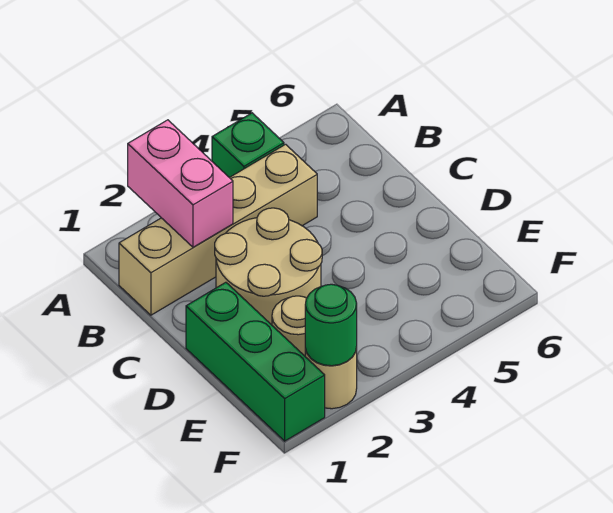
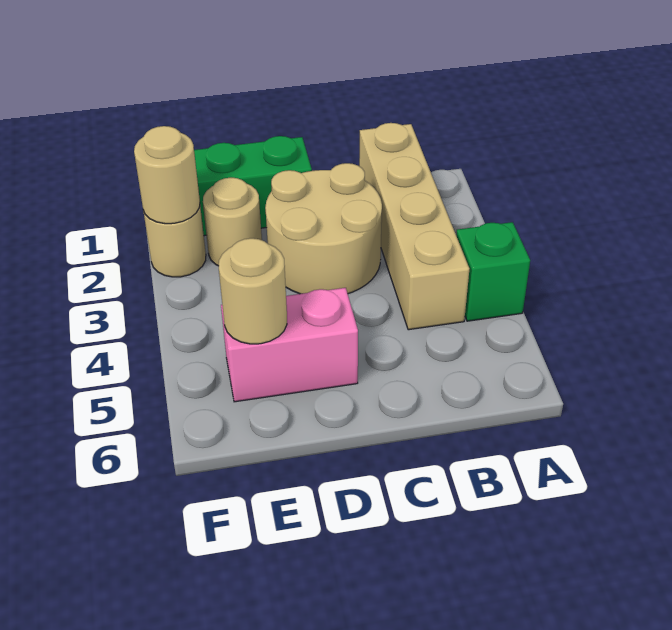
pink 1x2 brick [128,120,233,247] -> pink 1x2 brick moved to [221,288,358,402]
none -> tan 1x1 round brick [219,238,287,344]
green 1x1 round brick [305,284,357,366] -> tan 1x1 round brick [134,126,200,224]

